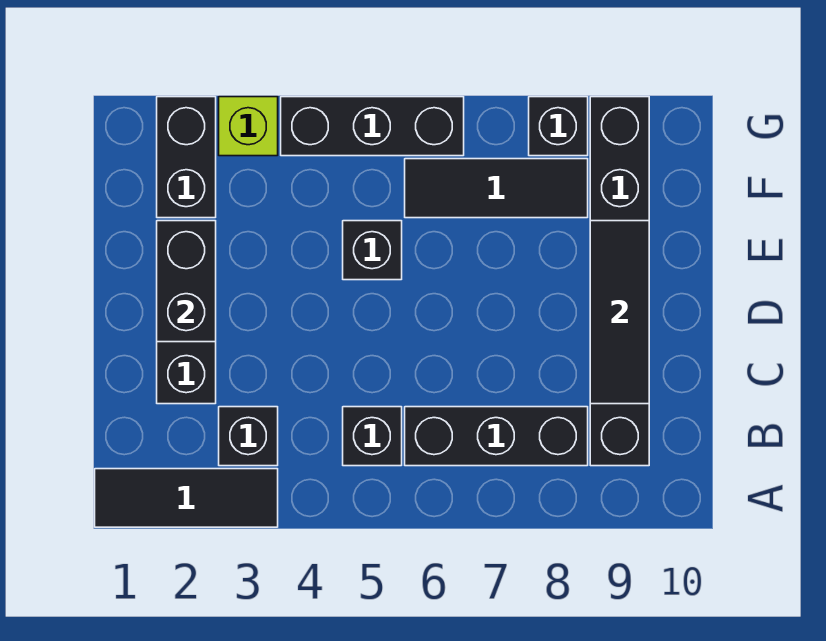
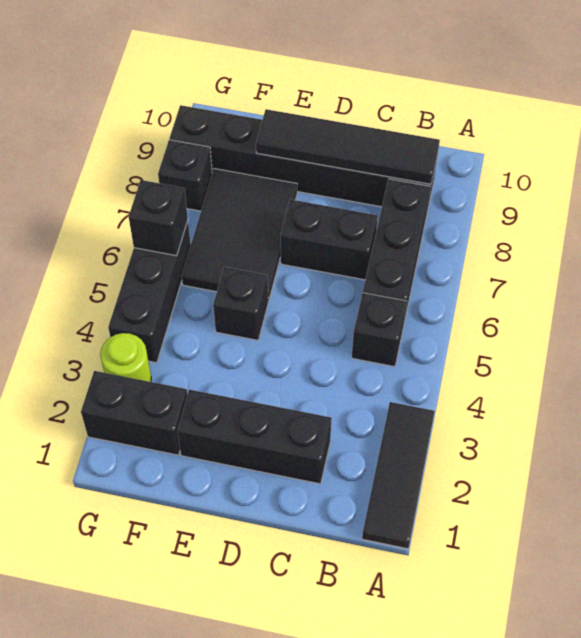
black 1x1 brick [219,407,278,466] -> black 1x1 brick moved to [129,180,188,256]
black 1x3 tile [590,221,649,404] -> black 1x4 tile [256,109,440,184]
black 1x2 brick [157,221,216,342] -> black 1x2 brick moved to [281,199,378,280]
black 1x3 tile [405,159,588,218] -> black 2x3 tile [181,169,297,301]
lime 1x1 brick [219,97,278,156] -> lime 1x1 round brick [100,333,151,382]

